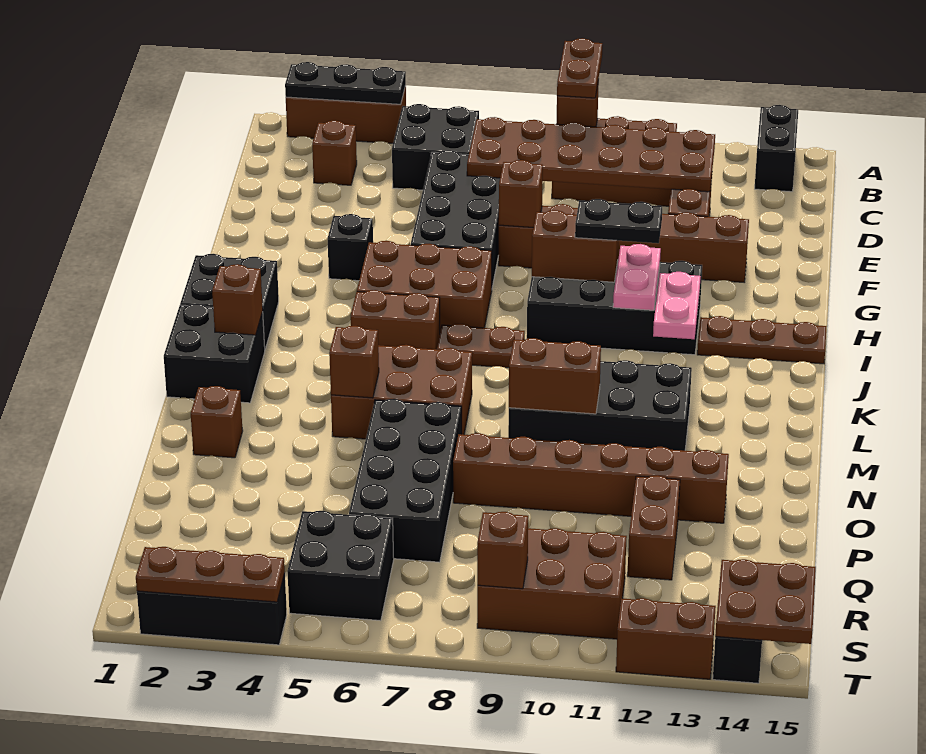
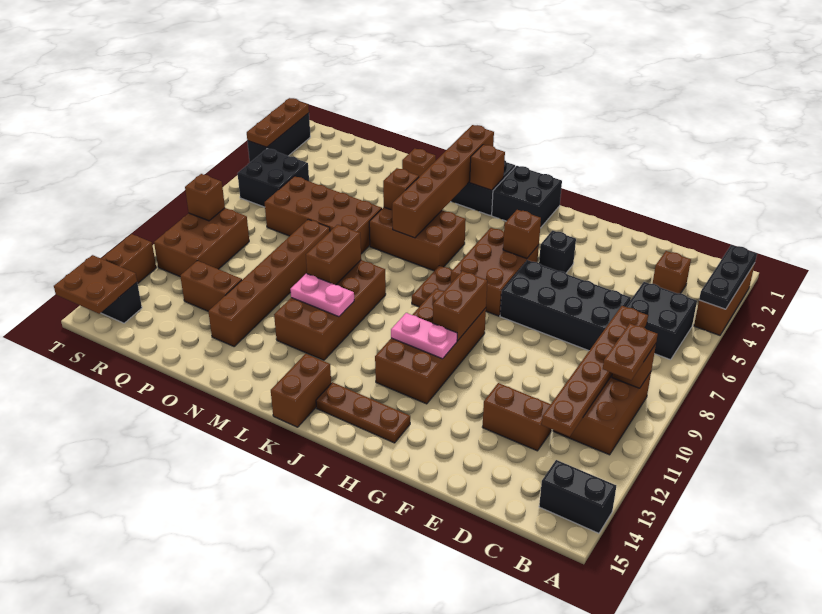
brown 1x2 plate [557,38,602,98] -> brown 1x2 plate turned to [603,323,658,380]
brown 2x6 plate [467,117,715,192] -> brown 1x6 plate [542,306,648,436]
brown 1x6 brick [498,204,749,282] -> brown 1x6 brick moved to [392,125,494,238]
brown 1x1 brick [499,160,543,227] -> brown 1x1 brick moved to [503,210,541,259]
black 2x4 brick [527,261,702,355] -> brown 2x4 brick [375,289,486,404]
black 1x2 plate [575,199,662,243] -> none
pink 1x2 plate [653,272,701,339] -> pink 1x2 plate moved to [290,274,354,317]
brown 1x3 plate [697,316,827,364] -> brown 1x3 plate turned to [316,382,410,443]
brown 1x2 brick [351,290,440,349] -> brown 1x2 brick moved to [271,354,331,427]
brown 2x3 brick [331,345,472,439] -> brown 2x3 brick turned to [369,207,466,271]
black 2x4 brick [508,360,692,451] -> brown 2x4 brick [274,260,386,360]
black 2x4 brick [349,399,462,562] -> brown 2x4 brick [265,176,382,254]

